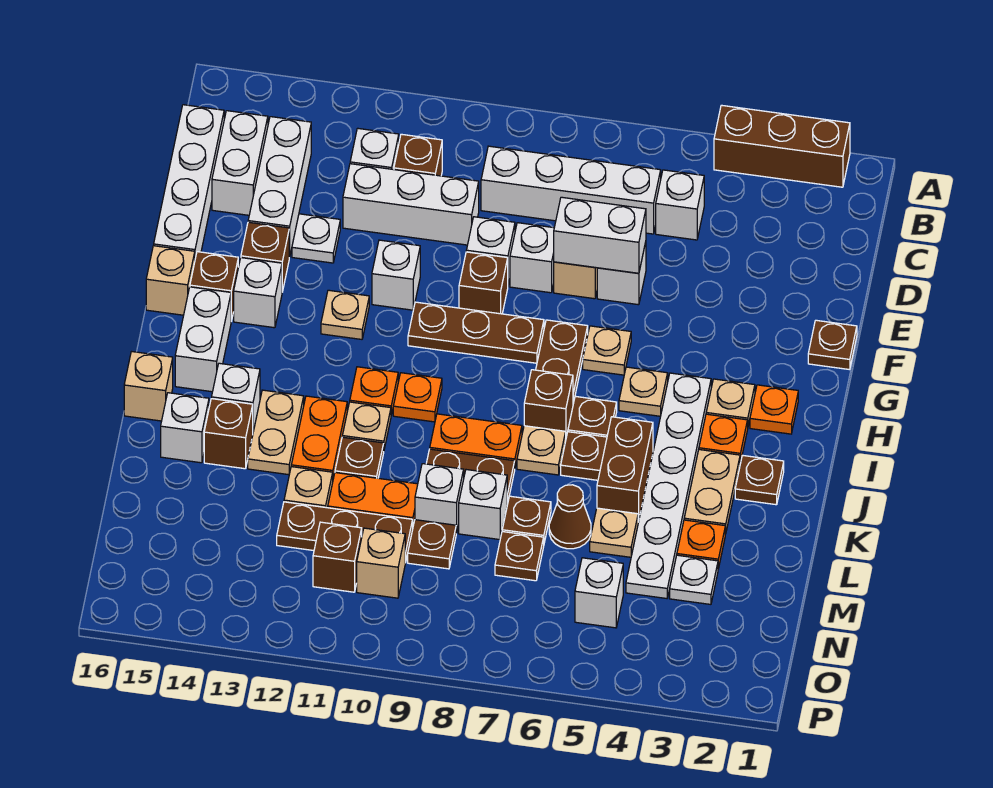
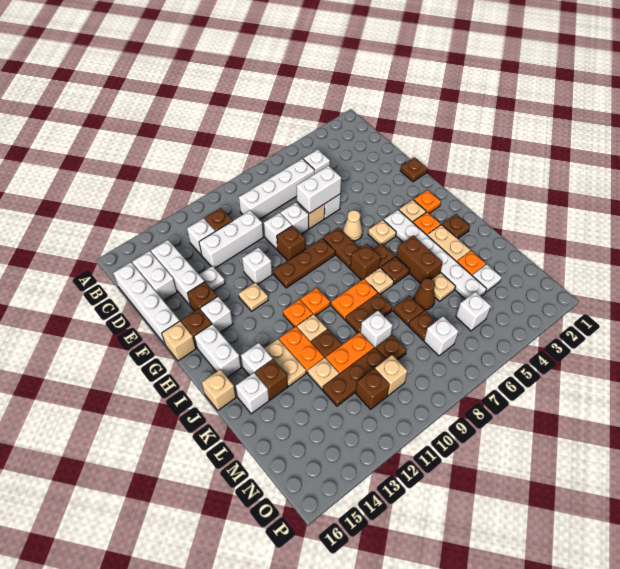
brown 1x3 brick [714,105,850,187] -> none
tan 1x1 plate [583,326,631,375] -> tan 1x1 cone [343,210,363,241]
white 1x1 brick [459,470,507,540] -> white 1x1 brick moved to [424,316,459,356]

